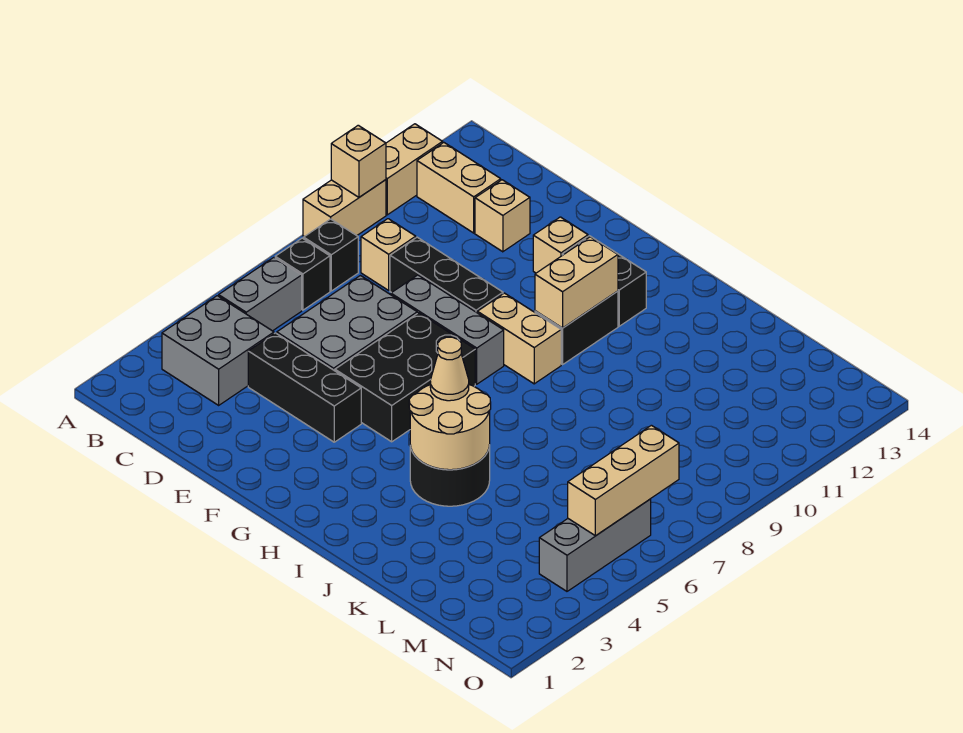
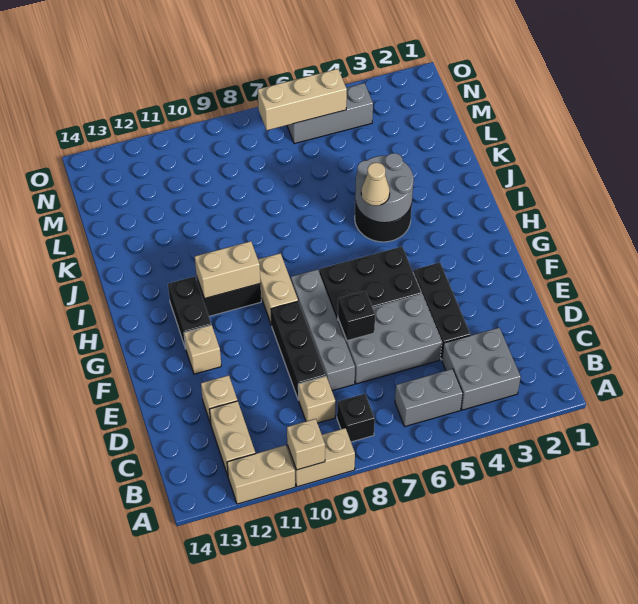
black 1x1 brick [275,238,330,310] -> black 1x1 brick moved to [338,291,375,341]
grey 1x3 brick [391,275,504,384] -> grey 1x4 brick [291,269,355,391]
tan 2x2 round brick [409,385,491,470] -> grey 2x2 round brick [355,153,414,223]

